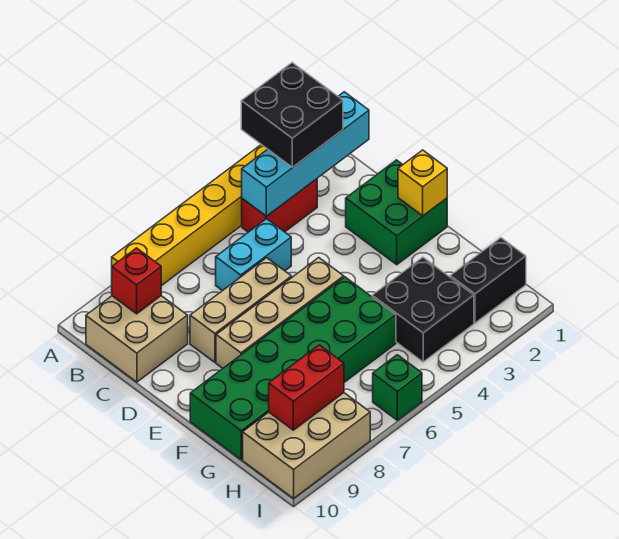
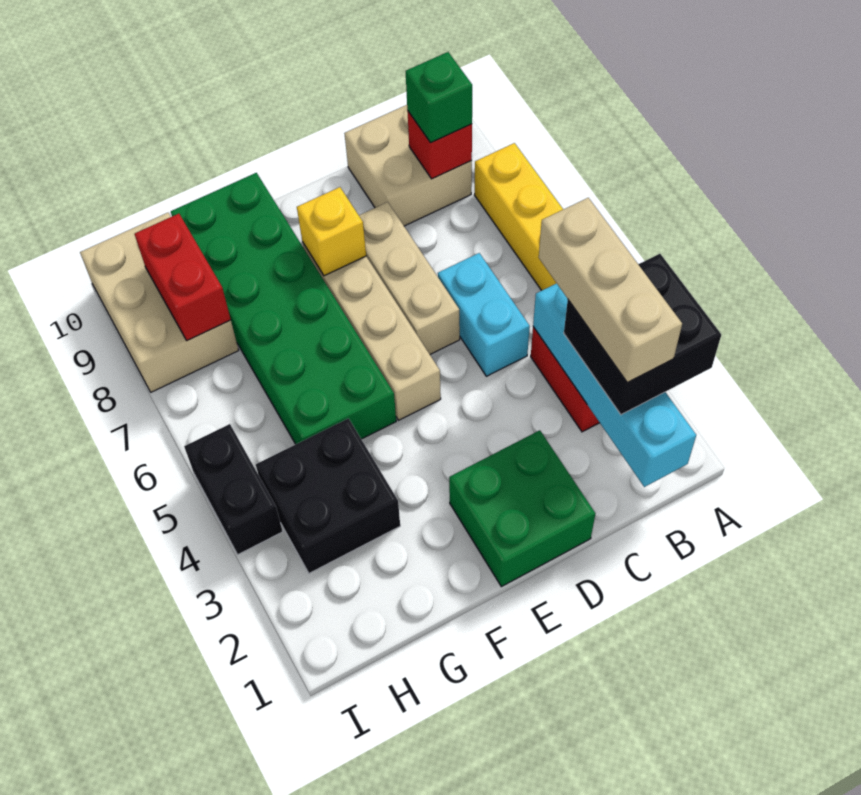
none -> tan 1x3 brick [539,198,682,383]
yellow 1x1 brick [398,150,447,216] -> yellow 1x1 brick moved to [297,187,366,276]
black 1x2 brick [450,238,526,323] -> black 1x2 brick moved to [184,424,283,555]
green 1x1 brick [373,355,422,420] -> green 1x1 brick moved to [406,52,472,143]

